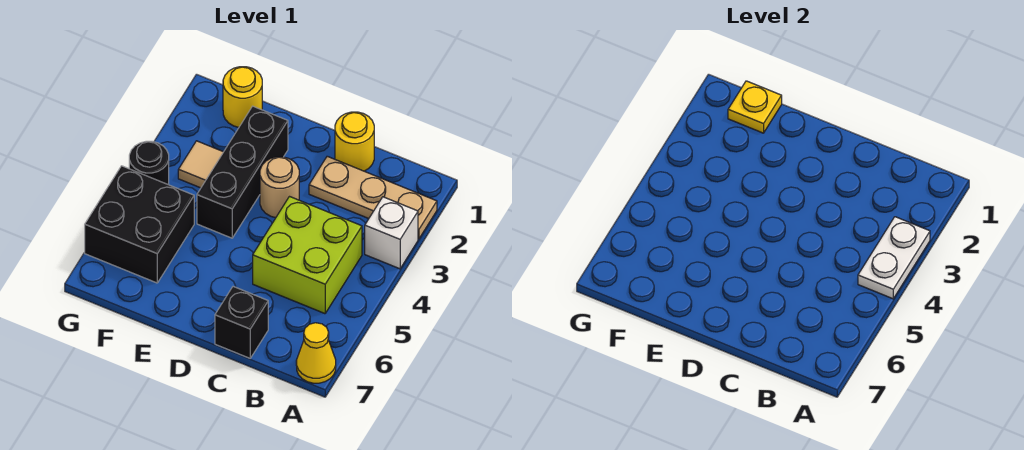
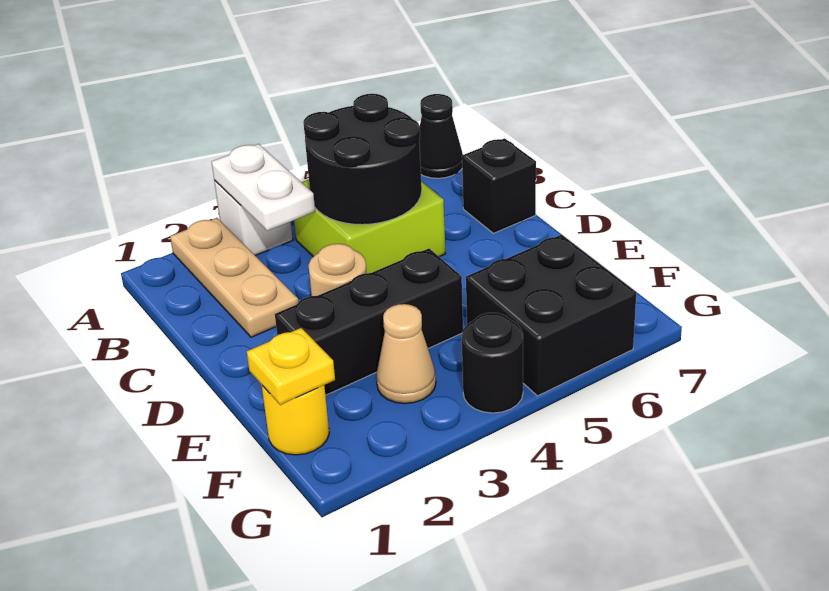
white 1x2 plate [858,217,930,299] -> white 1x2 plate turned to [212,144,315,231]
yellow 1x1 cone [296,323,336,383] -> black 1x1 cone [419,94,463,178]
none -> black 2x2 round brick [303,94,422,225]
yellow 1x1 round brick [335,112,374,171] -> none
tan 1x1 tile [178,141,223,188] -> tan 1x1 cone [376,304,436,404]

